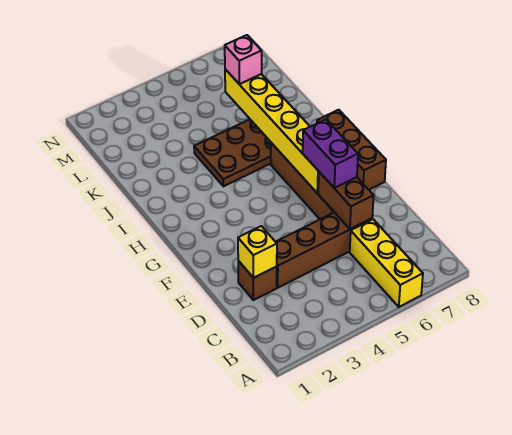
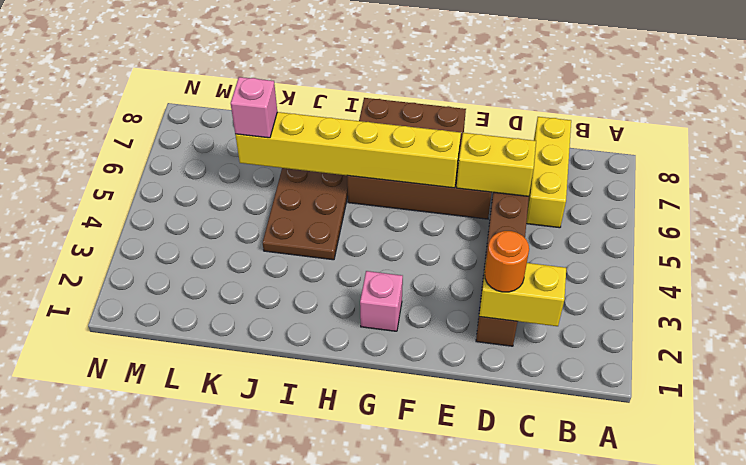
yellow 1x3 brick [350,219,423,307] -> yellow 1x3 brick turned to [526,117,571,228]
yellow 1x1 brick [238,226,277,278] -> yellow 1x2 brick [479,258,566,326]
none -> orange 1x1 round brick [485,231,529,292]
brown 1x2 brick [318,172,374,229] -> yellow 1x2 brick [457,133,536,196]
purple 1x2 brick [303,119,358,188] -> none
none -> pink 1x1 brick [360,271,403,331]

